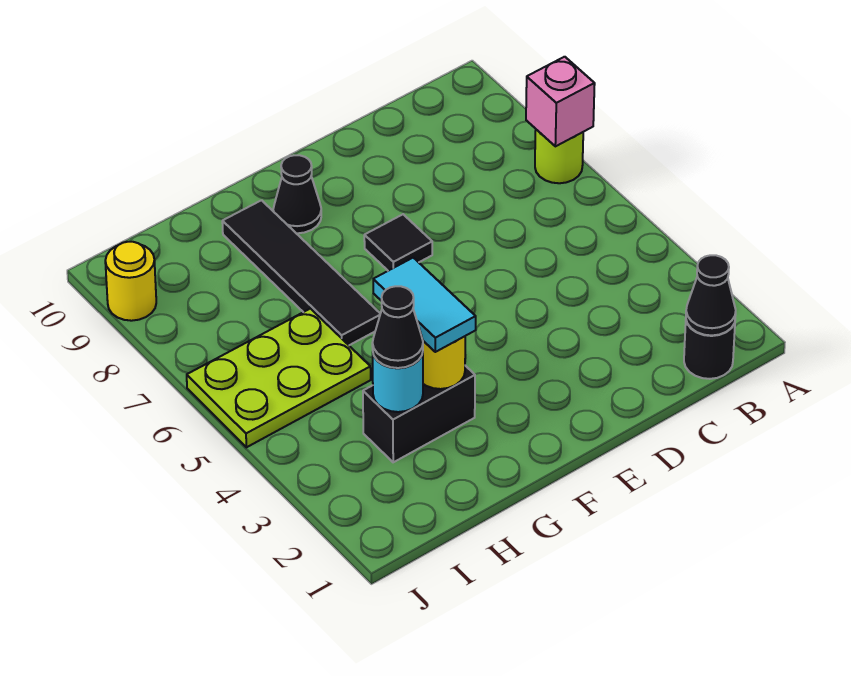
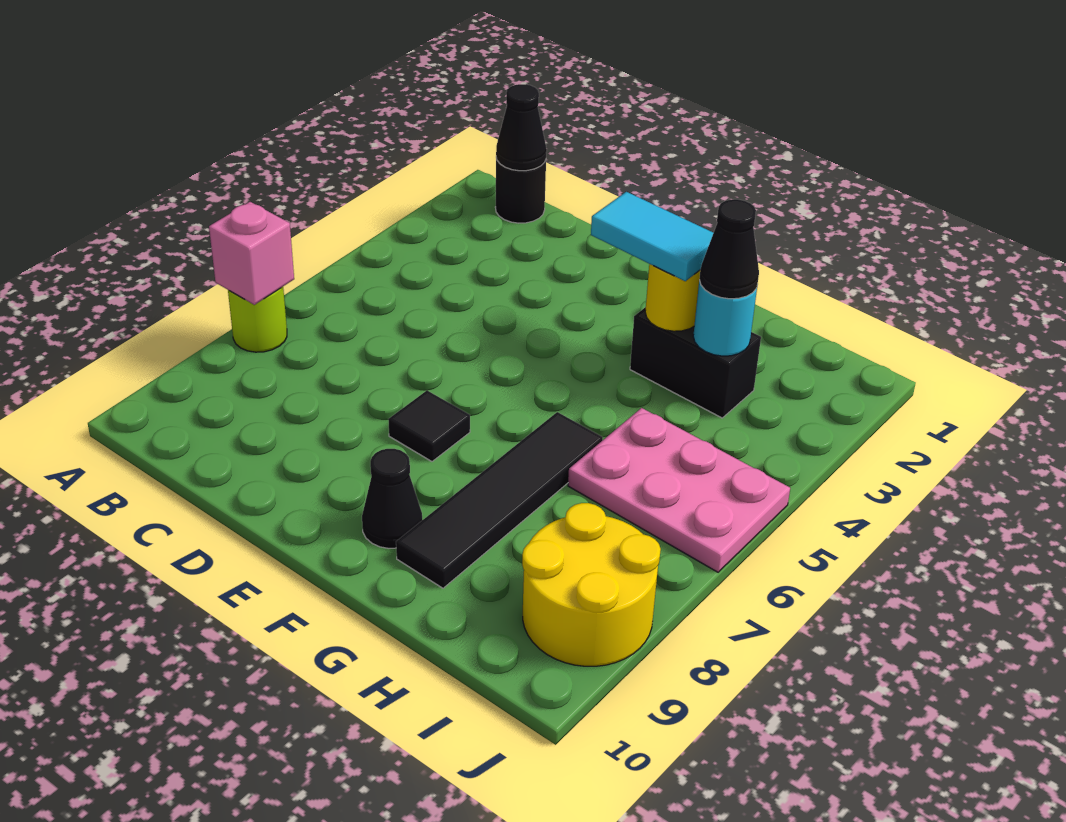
cyan 1x2 tile [373,258,476,352] -> cyan 1x2 tile turned to [591,192,713,281]
lime 2x3 plate [187,309,371,447] -> pink 2x3 plate [568,408,790,572]
yellow 1x1 round brick [105,242,156,321] -> yellow 2x2 round brick [522,503,661,666]

